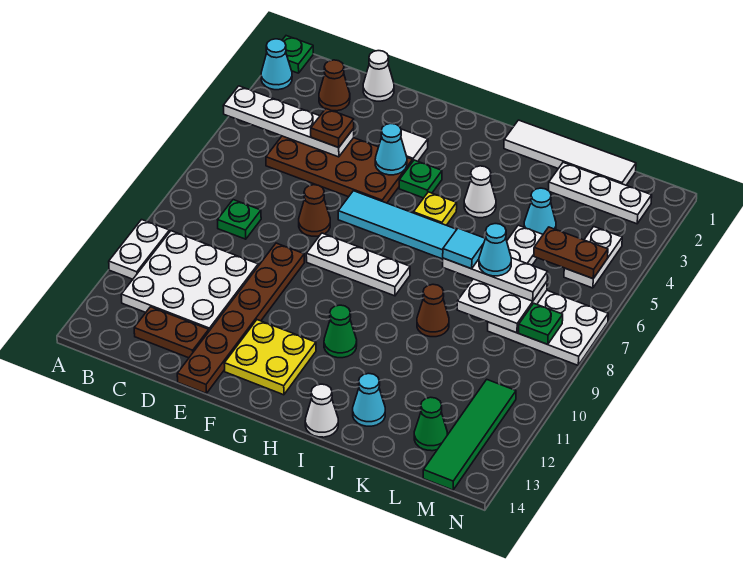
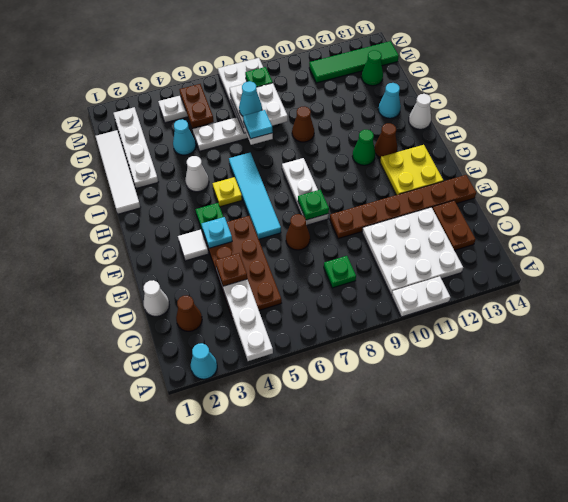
green 1x1 plate [282,36,313,73] -> green 1x1 plate moved to [298,190,329,220]
cyan 1x1 cone [375,123,407,175] -> cyan 1x1 plate [202,217,232,248]
none -> brown 1x1 cone [375,123,397,158]
white 1x3 plate [549,162,652,224] -> white 1x4 plate [113,107,158,189]

